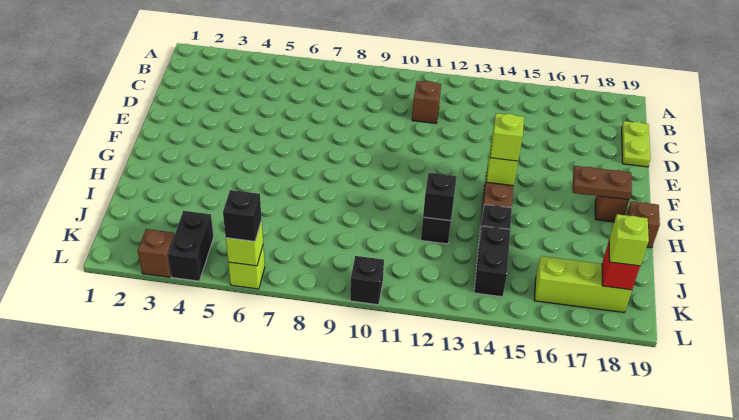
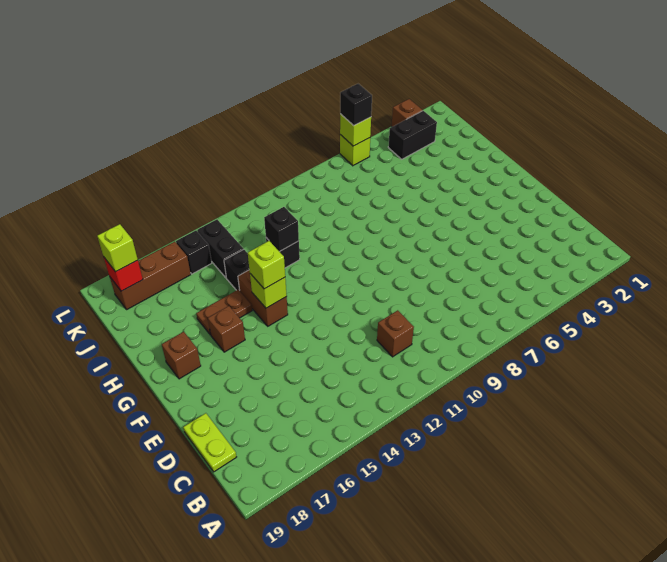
brown 1x2 plate [573,166,632,200] -> brown 1x2 plate moved to [196,290,252,335]
brown 1x1 brick [627,201,660,248] -> brown 1x1 brick moved to [208,306,245,352]
black 1x2 brick [168,211,214,281] -> black 1x2 brick turned to [388,111,437,159]
lime 1x3 brick [534,256,632,312] -> brown 1x3 brick [110,242,191,309]
black 1x1 brick [350,256,384,305] -> black 1x1 brick moved to [176,231,212,274]

